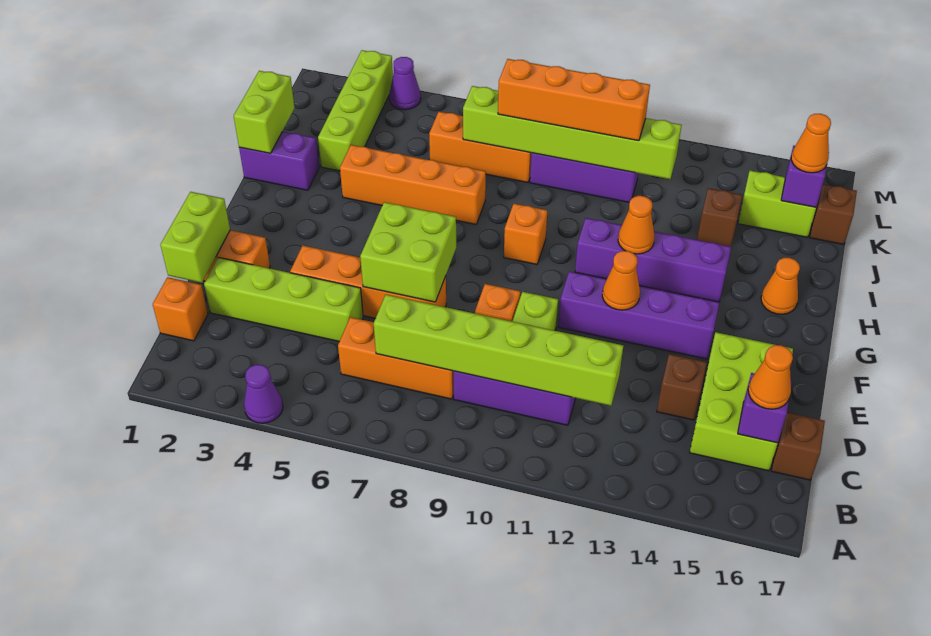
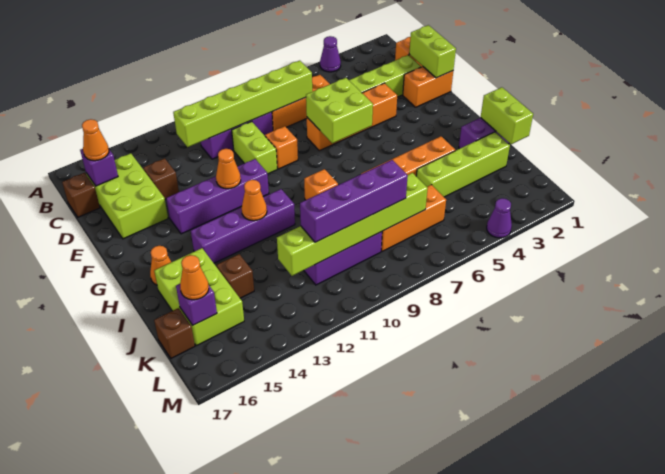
lime 1x4 brick [318,50,393,171] -> lime 1x4 brick turned to [416,132,510,197]
orange 1x4 brick [498,59,650,141] -> purple 1x4 brick [300,160,408,242]
lime 1x2 brick [738,171,816,237] -> lime 2x3 brick [154,248,244,346]

